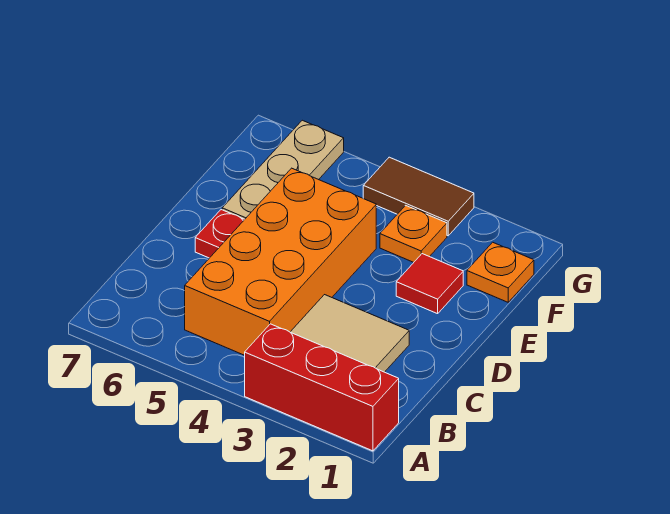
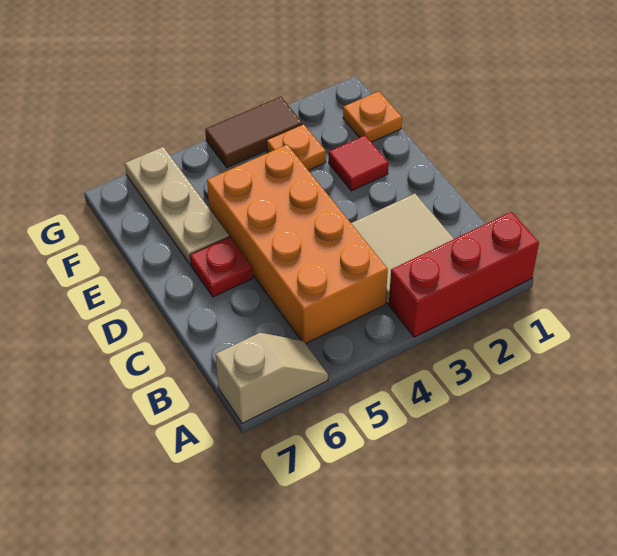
none -> tan 1x2 slope [216,333,328,423]

